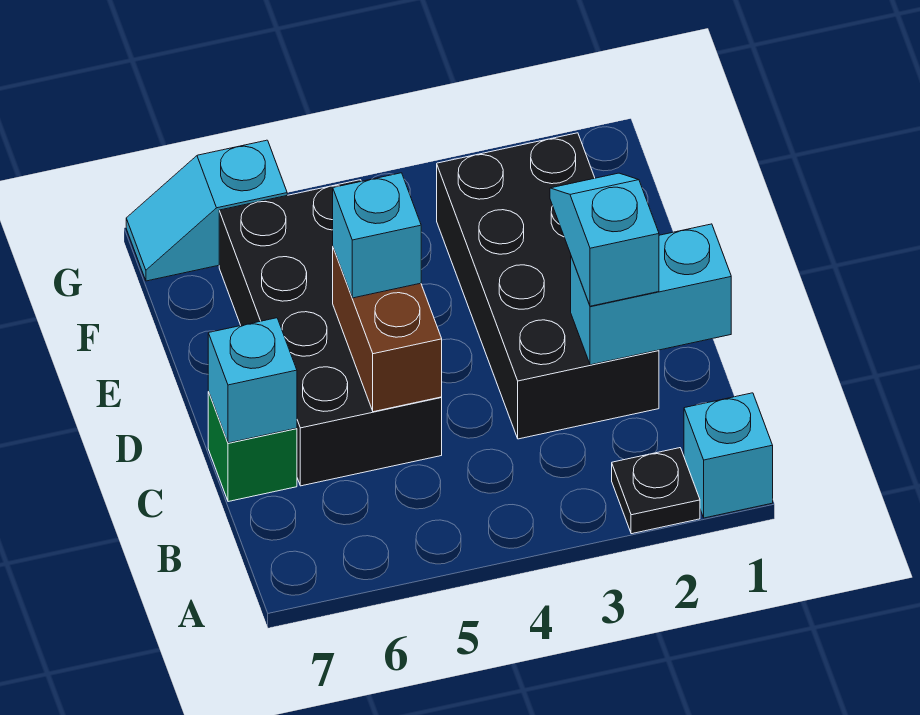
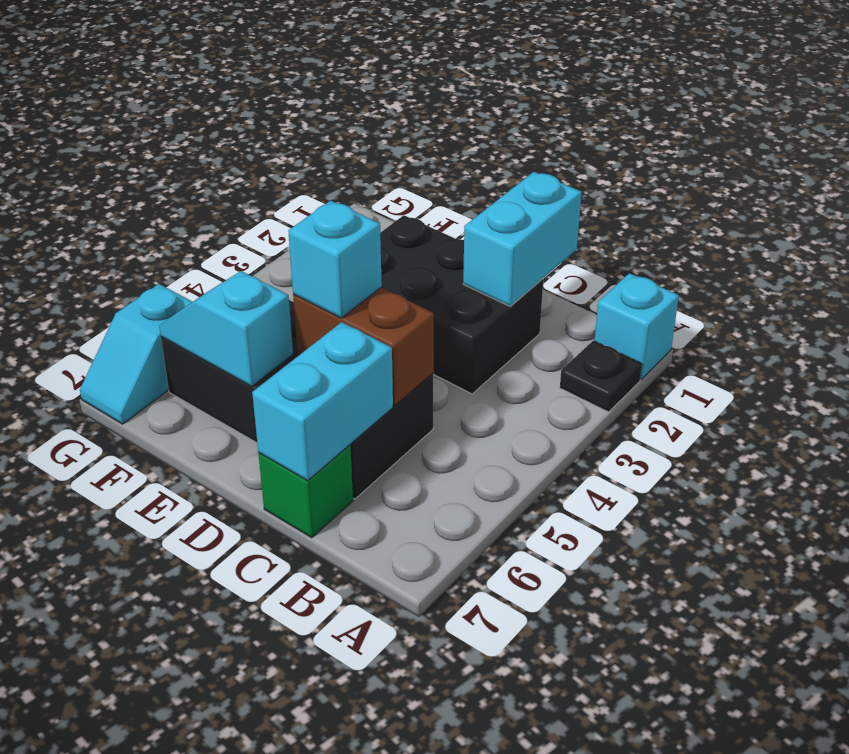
black 2x4 brick [437,133,659,439] -> black 2x3 brick [380,215,543,394]
cyan 1x2 slope [550,173,659,306] -> cyan 1x2 slope moved to [159,271,293,386]
cyan 1x1 brick [208,318,297,443] -> cyan 1x2 brick [252,322,393,481]

